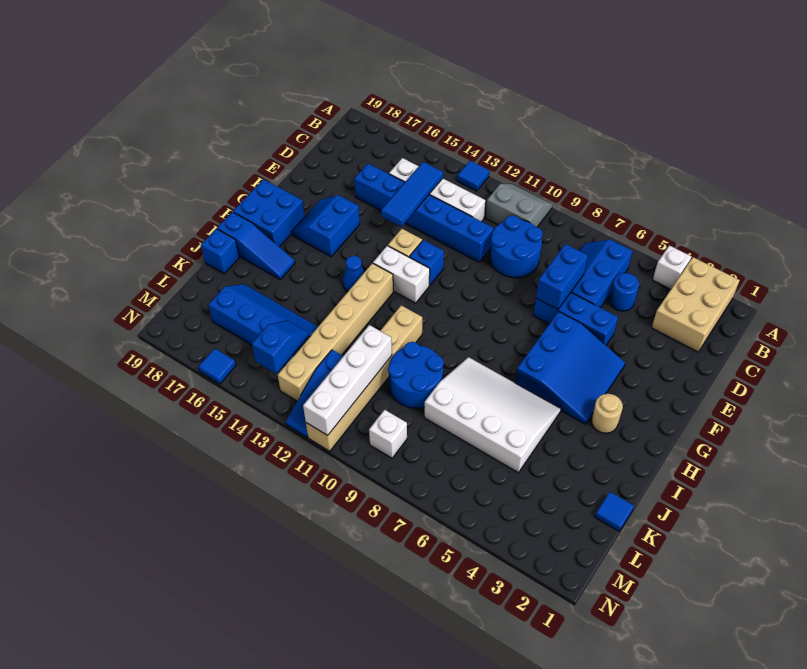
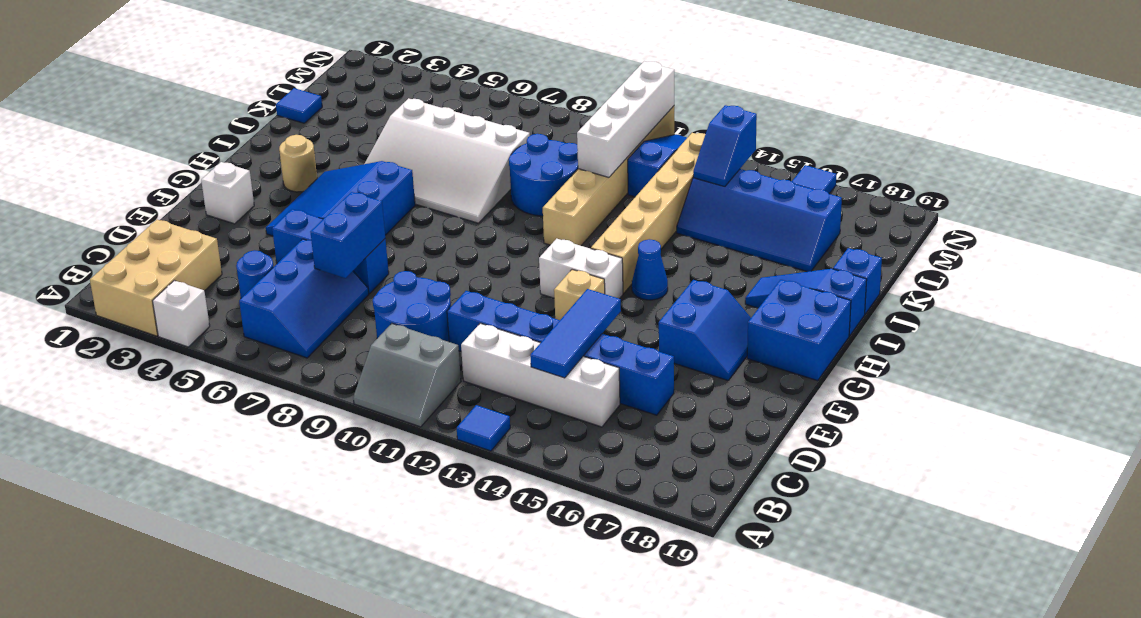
blue 1x1 brick [409,240,444,285] -> none
white 1x1 brick [369,410,407,458] -> white 1x1 brick moved to [201,162,254,224]

